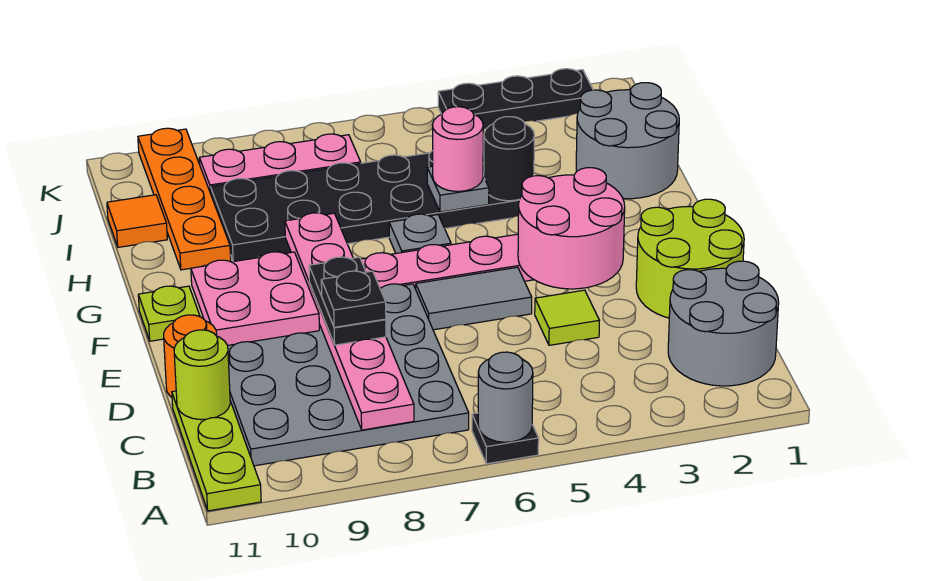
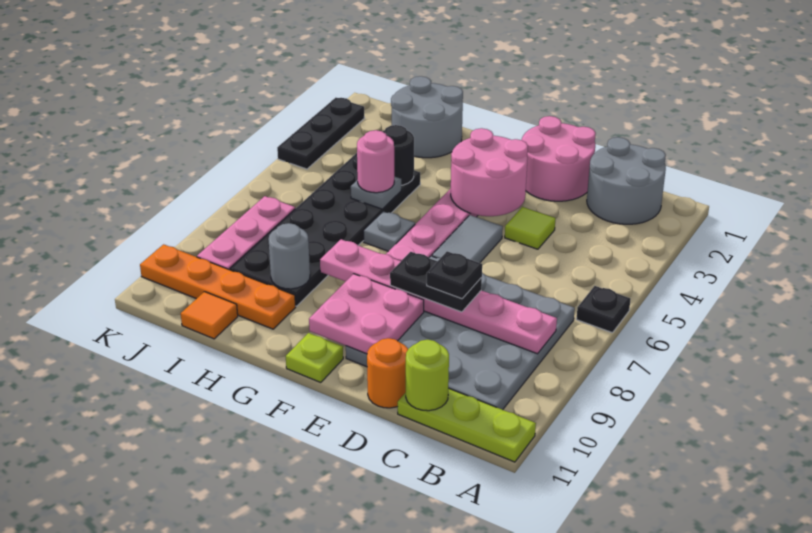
grey 1x1 round brick [478,352,533,442] -> grey 1x1 round brick moved to [268,223,310,289]
lime 2x2 round brick [636,199,744,318] -> pink 2x2 round brick [522,116,596,201]

